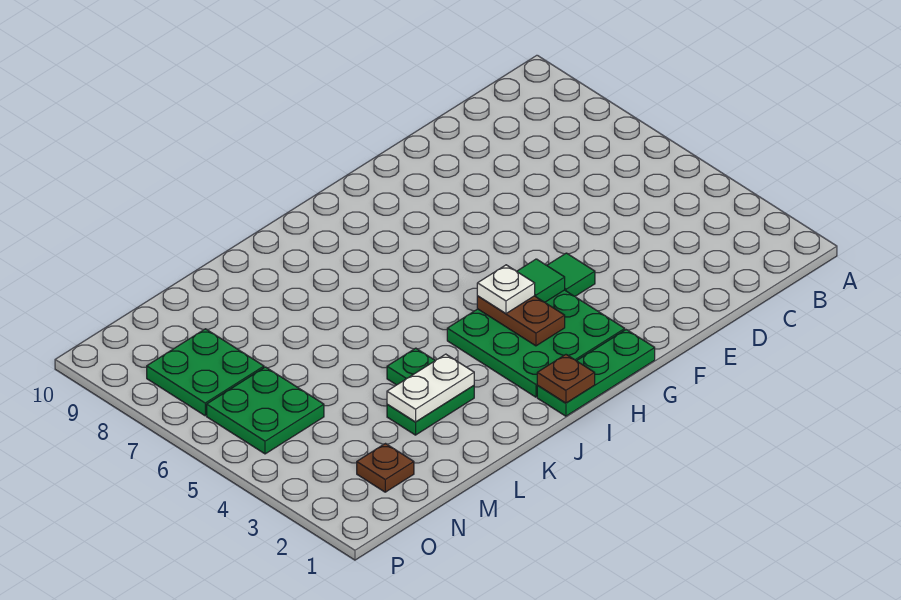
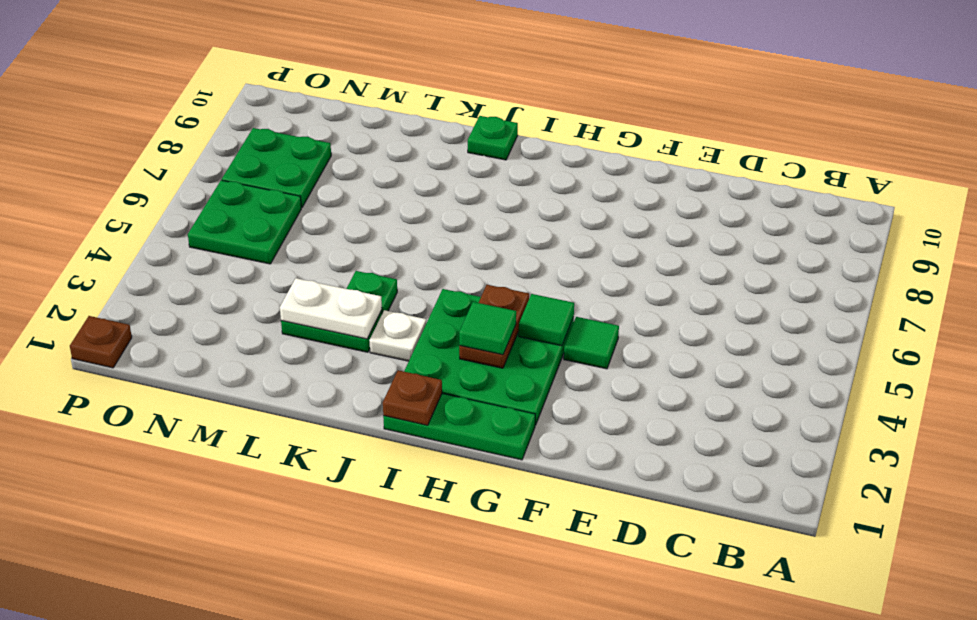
none -> green 1x1 tile [459,302,516,355]
white 1x1 plate [477,265,535,313] -> white 1x1 plate moved to [369,310,426,361]
none -> green 1x1 plate [468,116,518,160]
brown 1x1 plate [357,444,414,492] -> brown 1x1 plate moved to [70,316,132,368]

